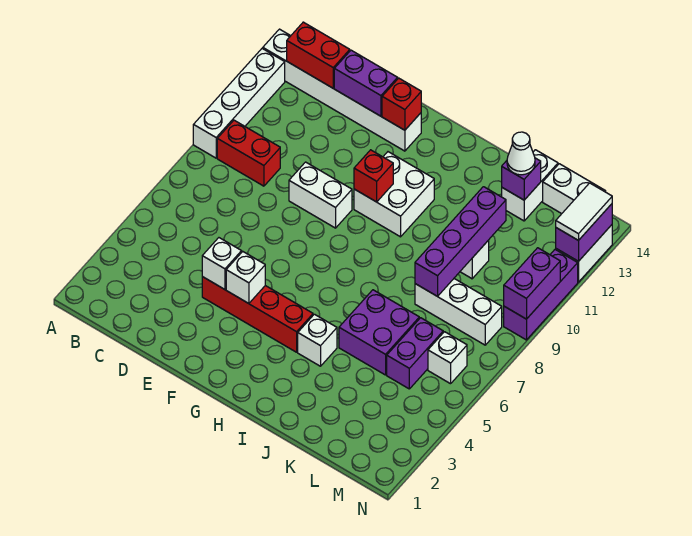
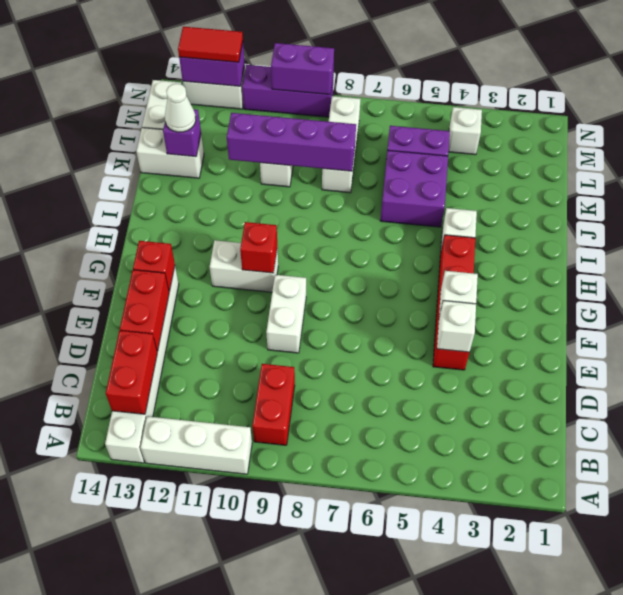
white 1x4 brick [193,48,285,158] -> white 1x3 brick [141,416,252,474]
purple 1x2 brick [334,50,398,116] -> red 1x2 brick [120,270,169,351]
white 2x2 brick [354,152,434,237] -> white 1x2 brick [210,240,278,292]
white 1x1 brick [428,332,467,384] -> white 1x1 brick moved to [448,107,482,155]
white 1x2 tile [556,183,612,241] -> red 1x2 tile [178,27,243,62]

